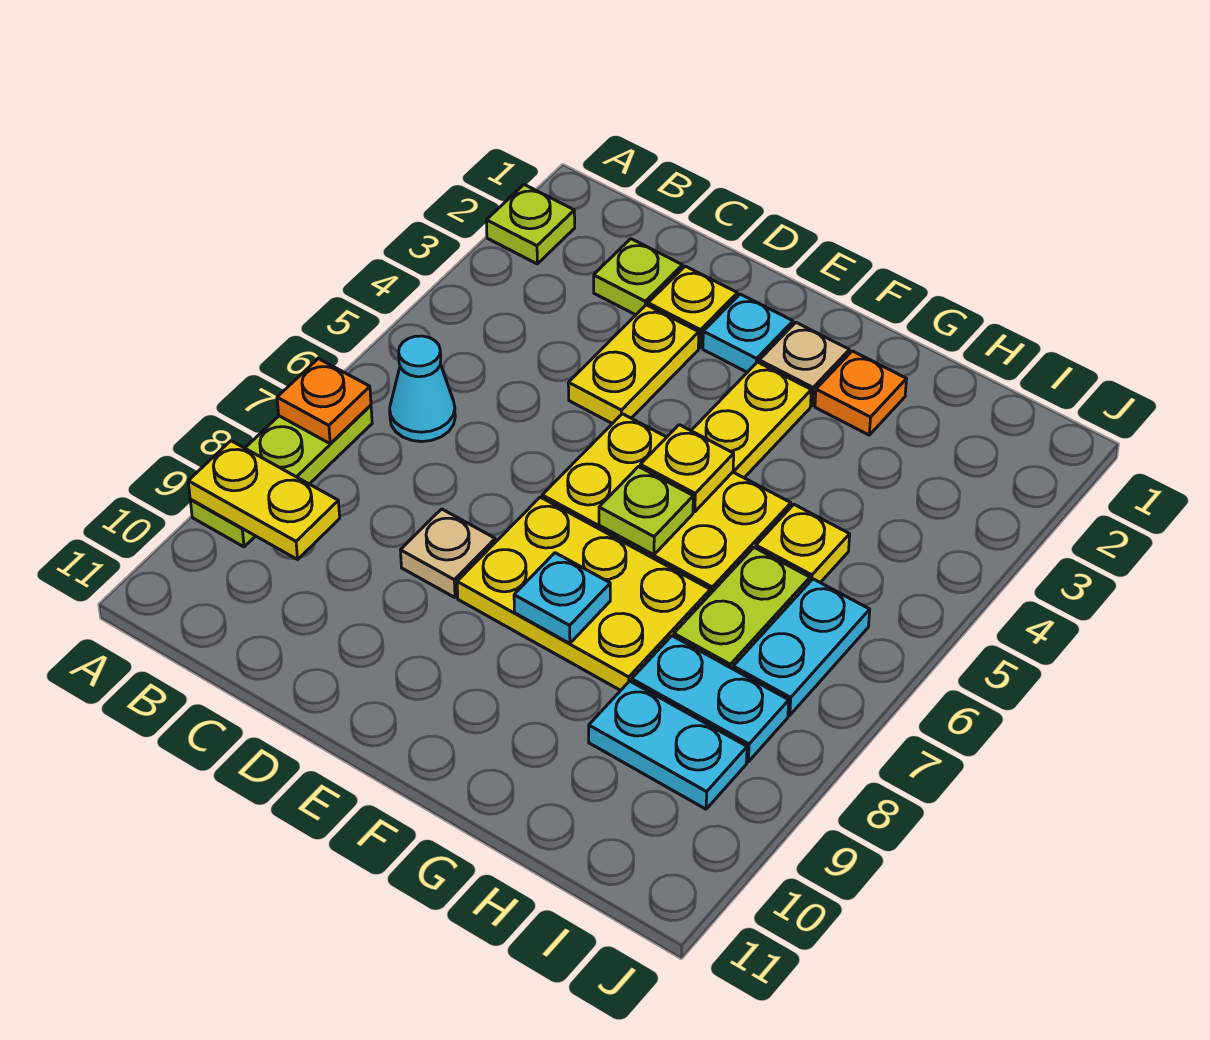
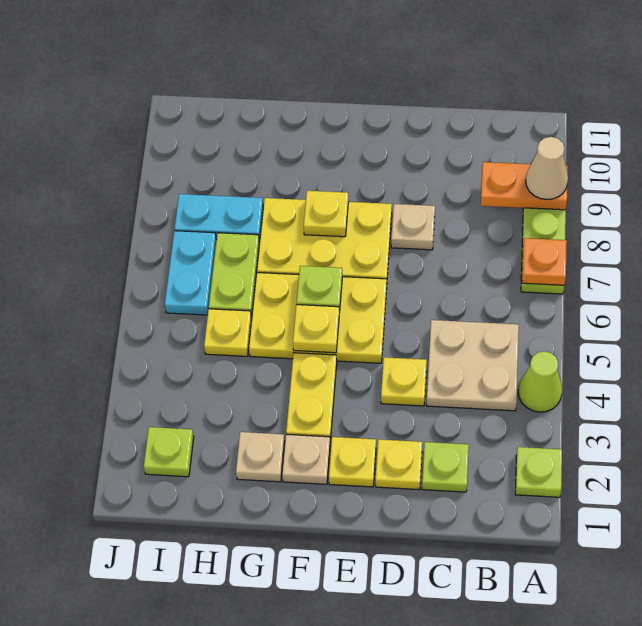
none -> lime 1x1 cone [518,351,562,412]
yellow 1x2 plate [188,441,340,559] -> orange 1x2 plate [481,162,568,210]
none -> tan 1x1 cone [526,137,568,200]
none -> tan 2x2 plate [427,320,519,411]
cyan 1x1 cone [390,336,455,442] -> none
yellow 1x2 plate [568,305,699,424] -> yellow 1x1 plate [381,357,427,406]
cyan 1x1 plate [703,294,793,372] -> yellow 1x1 plate [329,437,376,487]
cyan 1x1 plate [514,553,610,643] -> yellow 1x1 plate [304,191,348,237]
orange 1x1 plate [815,351,907,435] -> tan 1x1 plate [236,432,285,482]
cyan 1x2 plate [589,681,747,809] -> none
none -> lime 1x1 plate [144,427,194,477]

